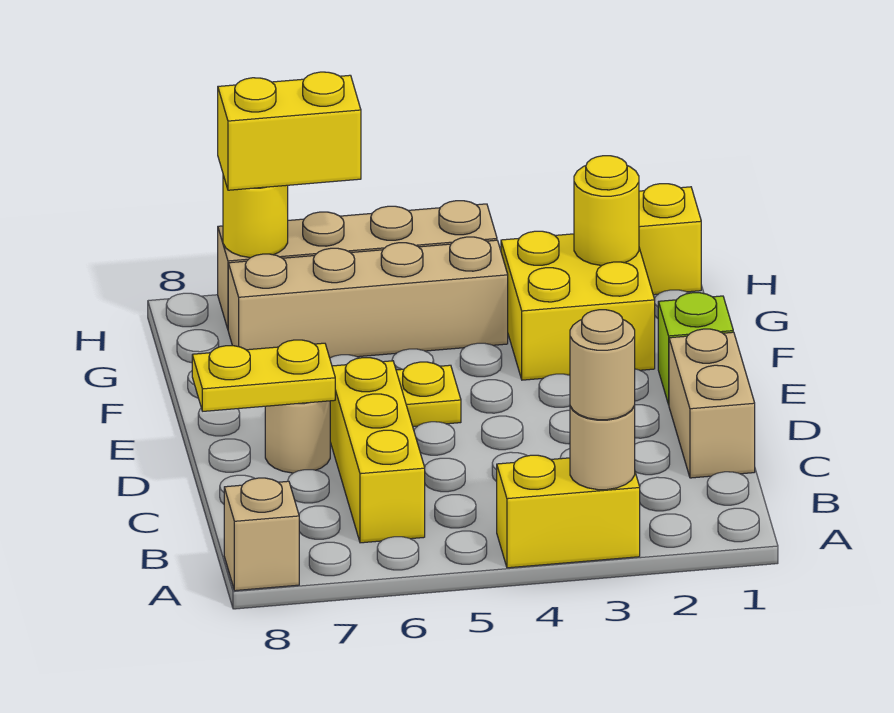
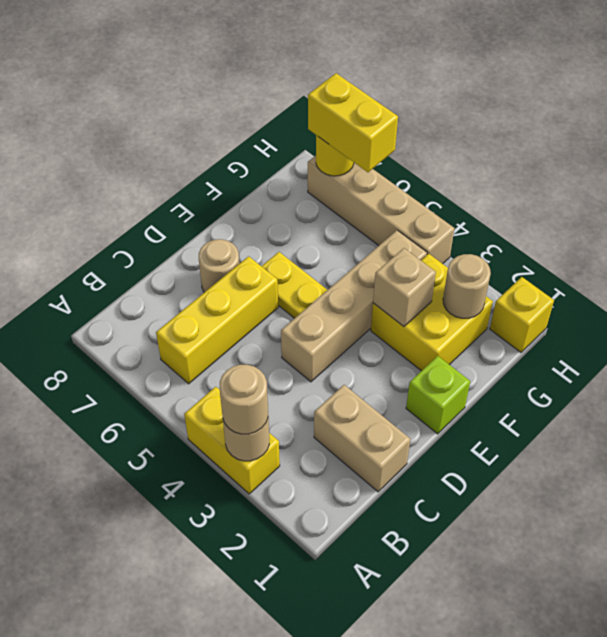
tan 1x1 brick [224,478,299,591] -> tan 1x1 brick moved to [373,248,436,326]
tan 1x2 brick [669,329,755,478] -> tan 1x2 brick turned to [314,385,410,492]
yellow 1x2 plate [192,340,335,411] -> none
yellow 1x1 round brick [574,156,639,265] -> tan 1x1 round brick [443,254,491,318]
tan 1x4 brick [228,237,508,358] -> tan 1x4 brick turned to [281,230,427,382]

